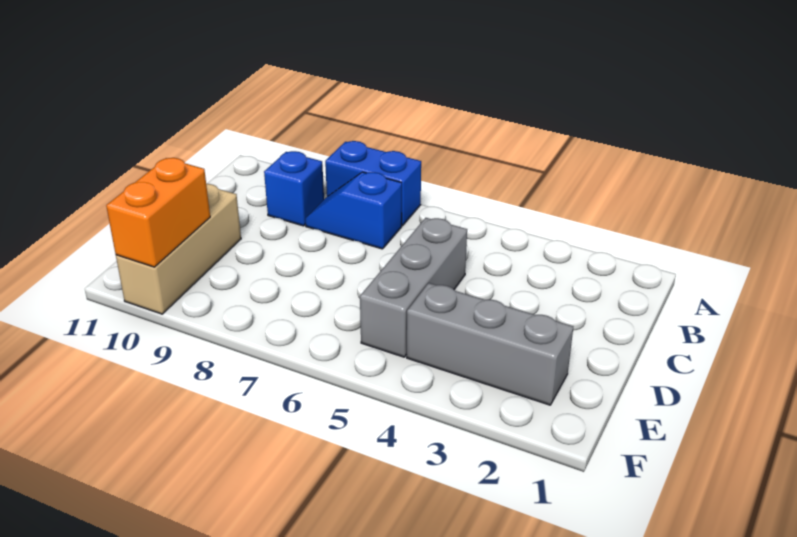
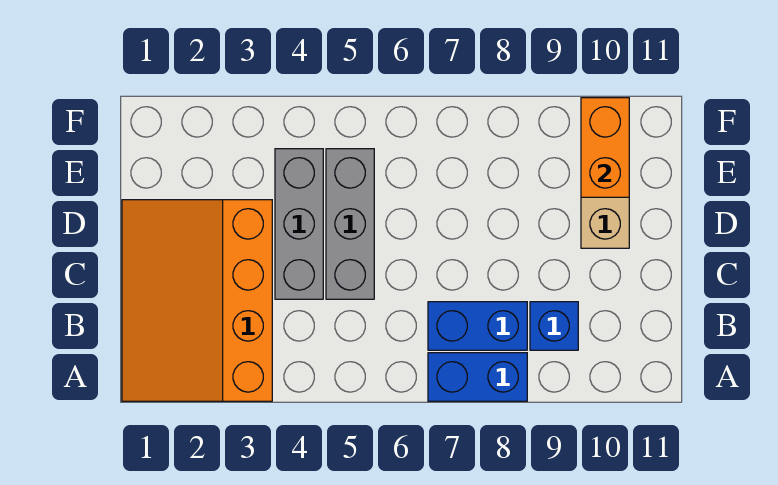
none -> orange 3x4 slope [122,200,272,401]
blue 1x2 slope [305,172,402,249] -> blue 1x2 brick [428,302,527,350]
grey 1x3 brick [407,283,573,405] -> grey 1x3 brick turned to [275,149,323,299]

